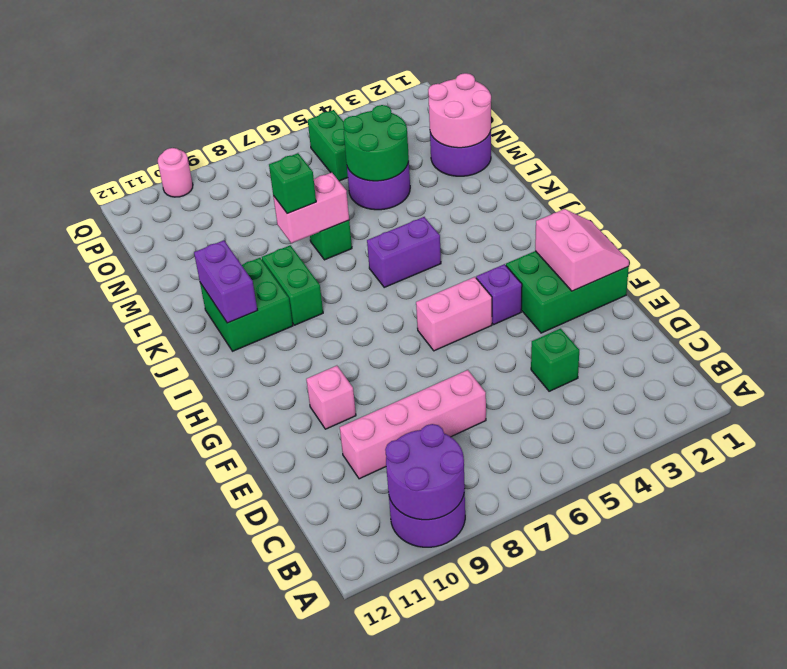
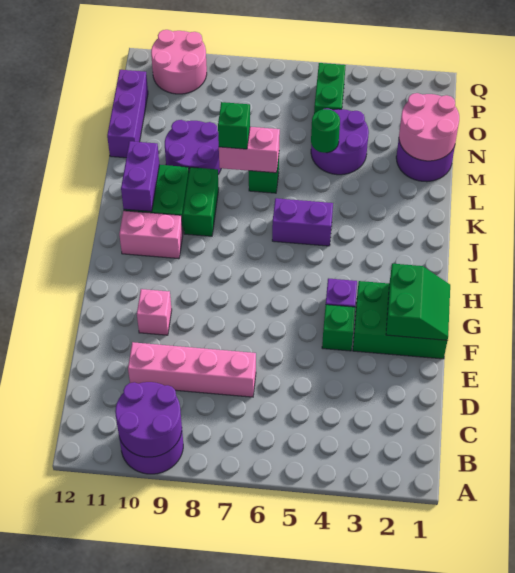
green 1x1 brick [531,329,579,391] -> green 1x1 brick moved to [322,305,355,351]
pink 2x2 slope [535,209,629,291] -> green 2x2 slope [386,264,450,340]
pink 1x2 brick [416,277,492,351] -> pink 1x2 brick moved to [119,211,183,259]
none -> purple 2x2 round brick [165,120,221,174]
green 2x2 round brick [343,105,409,181] -> green 1x1 round brick [311,109,340,153]
none -> purple 1x3 brick [107,70,148,158]
pink 1x1 round brick [158,148,193,197] -> pink 2x2 round brick [151,30,207,94]

